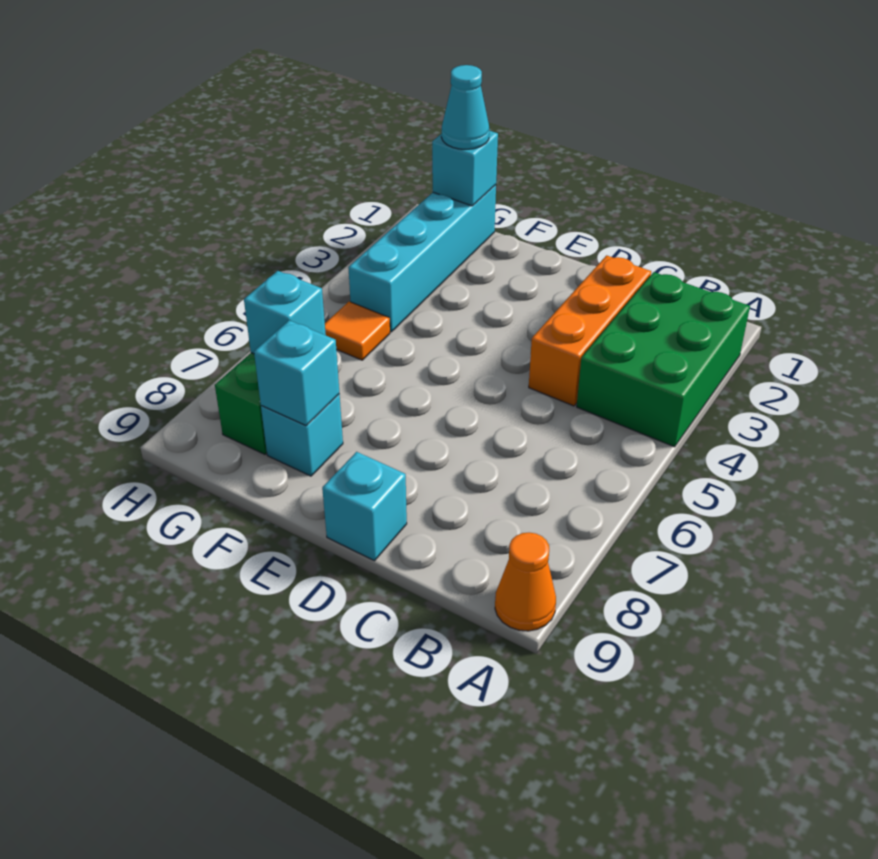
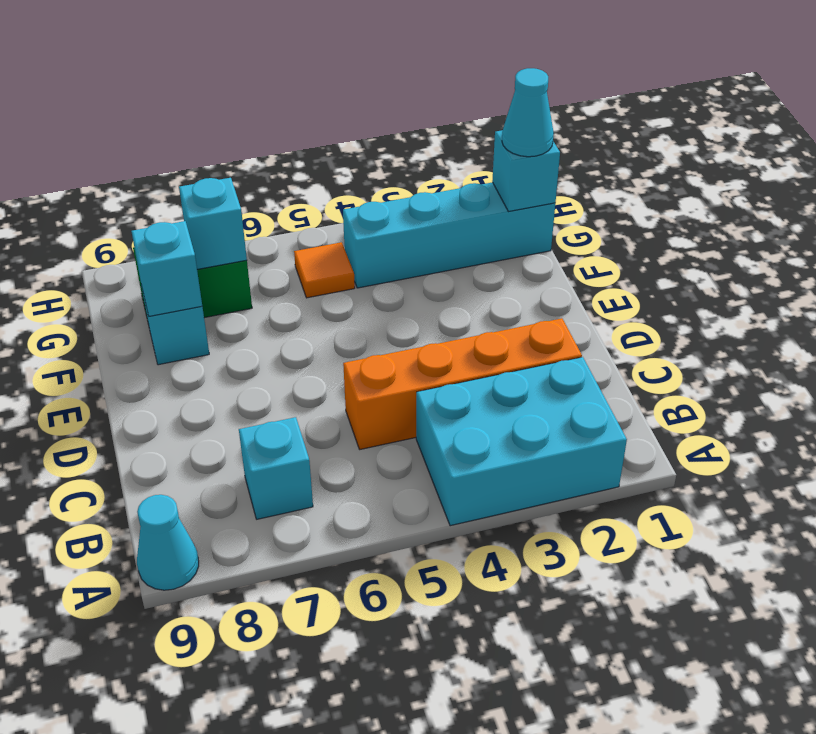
green 2x3 brick [577,272,750,447] -> cyan 2x3 brick [416,357,627,526]
orange 1x1 cone [495,533,556,631] -> cyan 1x1 cone [137,495,199,590]
orange 1x3 brick [529,255,651,406] -> orange 1x4 brick [343,318,582,449]
cyan 1x1 brick [322,452,407,561] -> cyan 1x1 brick moved to [239,417,313,519]

